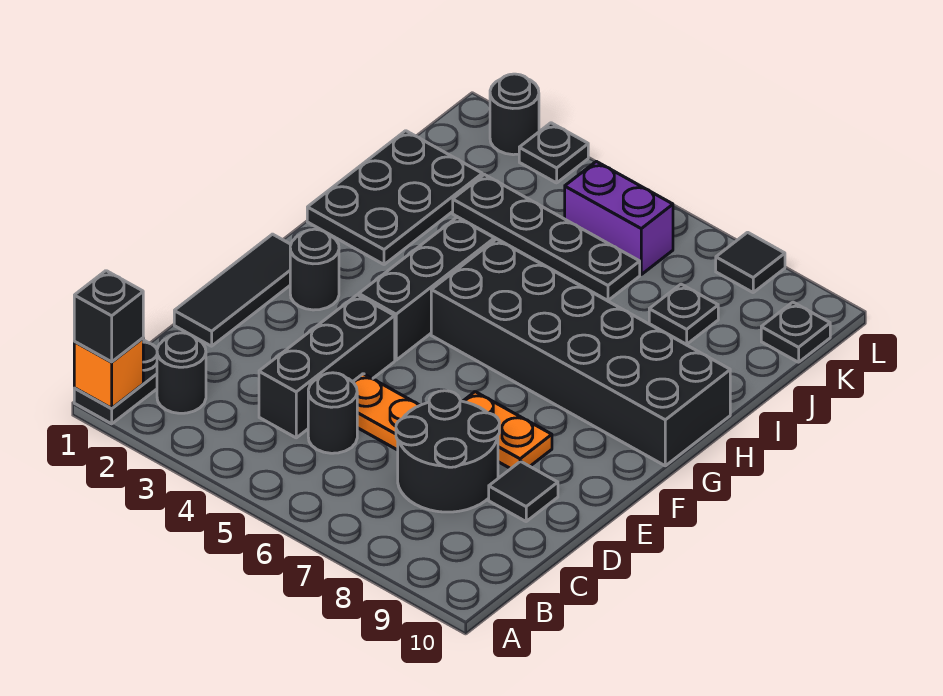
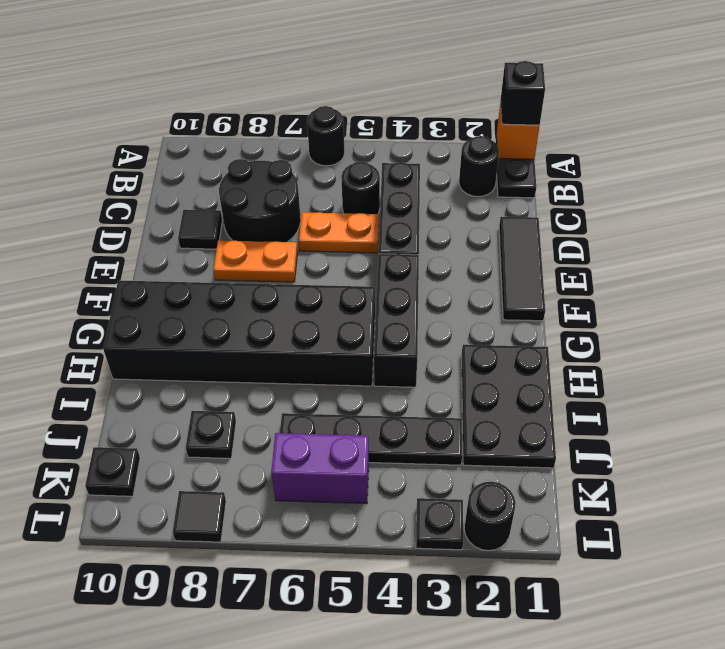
black 1x1 round brick [290,229,339,310] -> black 1x1 round brick moved to [307,106,345,166]

